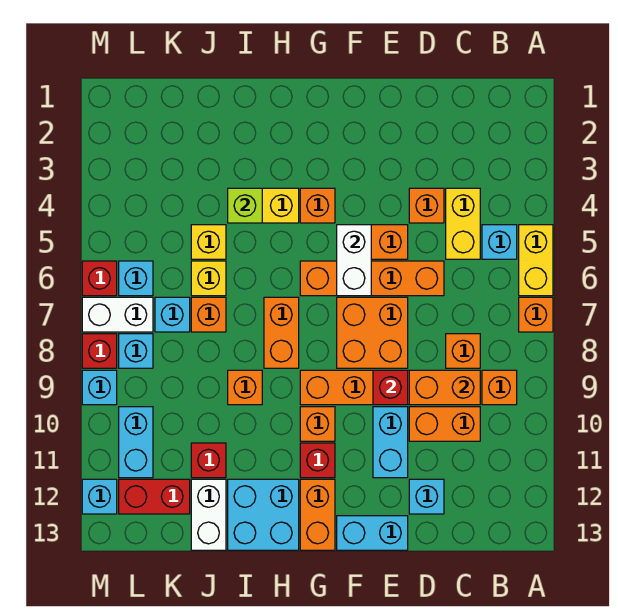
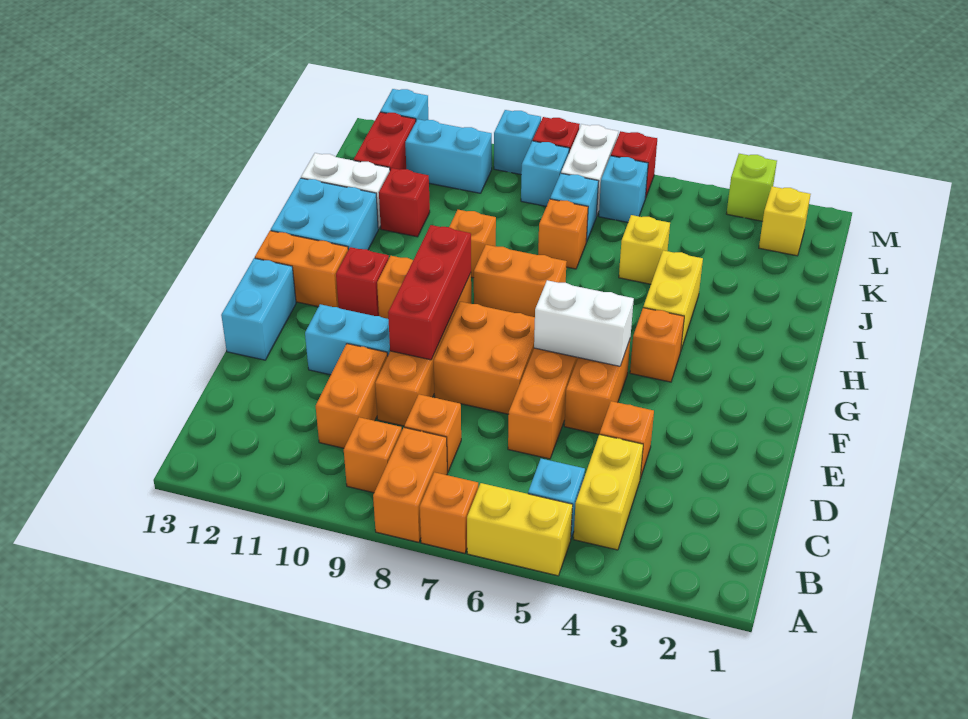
yellow 1x2 brick [446,188,480,259] -> yellow 1x2 brick turned to [574,434,643,550]
orange 1x2 brick [409,370,480,405] -> orange 1x2 brick moved to [373,428,447,542]
cyan 1x1 brick [409,479,444,514] -> none
red 1x1 brick [373,370,408,405] -> red 1x3 brick [388,225,471,360]
lime 1x1 brick [228,188,262,223] -> lime 1x1 brick moved to [726,154,777,221]
yellow 1x1 brick [191,261,226,296] -> yellow 1x1 brick moved to [759,186,811,256]

